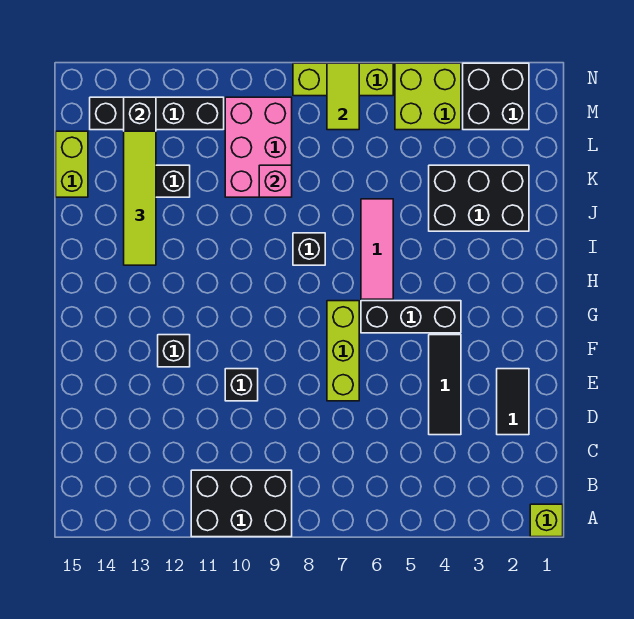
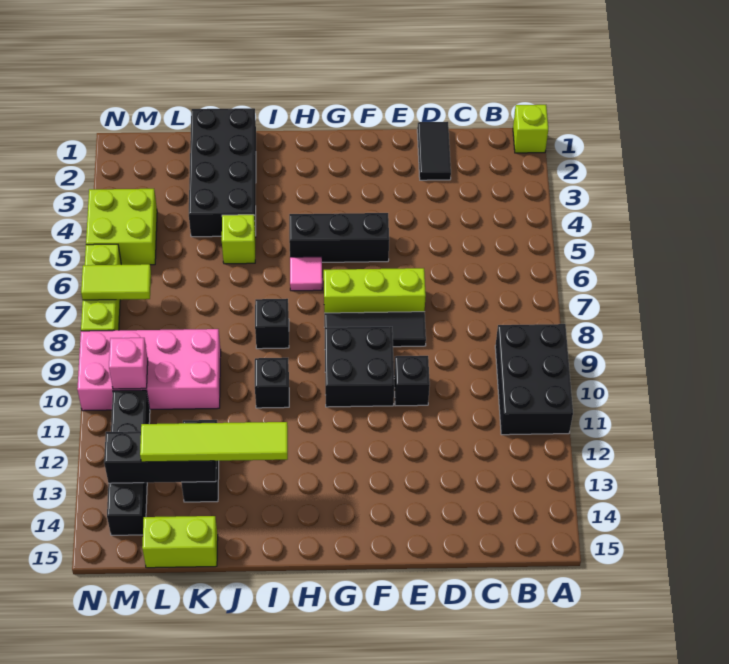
black 1x2 tile [497,369,529,435] -> black 1x2 tile turned to [417,122,451,180]
black 1x3 tile [429,335,461,435] -> black 1x3 tile moved to [324,312,426,347]
black 1x1 brick [158,335,190,367] -> black 1x1 brick moved to [255,358,289,408]
black 1x3 brick [361,301,461,333] -> black 1x3 brick turned to [289,213,389,262]
pink 1x3 tile [361,199,393,299] -> pink 1x1 tile [290,257,322,291]
black 2x3 brick [429,165,529,231] -> black 2x4 brick [189,108,256,237]
none -> lime 1x1 brick [222,215,255,264]
pink 2x3 brick [225,97,292,197] -> pink 2x4 brick [77,329,221,411]
pink 1x1 brick [259,165,292,197] -> pink 1x1 brick moved to [109,338,148,389]
black 2x2 brick [463,63,529,130] -> black 2x2 brick moved to [325,327,394,407]

